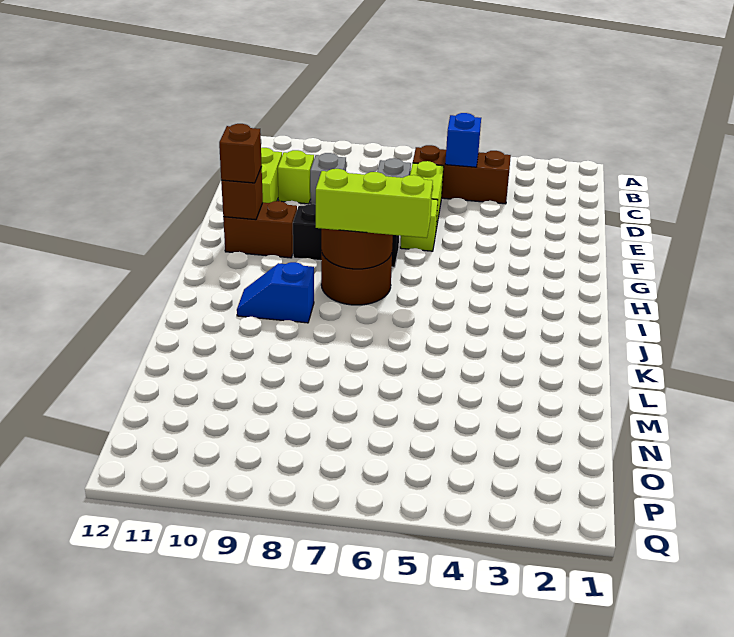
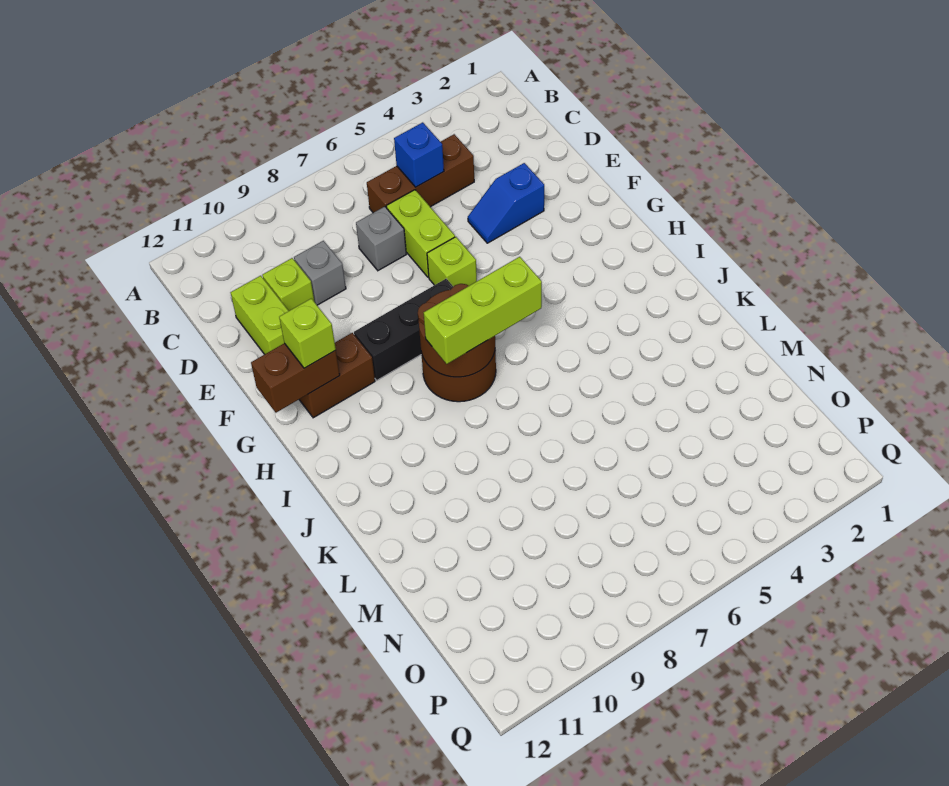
brown 1x1 brick [221,167,263,220] -> brown 1x2 brick [251,343,340,413]
brown 1x1 brick [219,124,262,183] -> lime 1x1 brick [279,298,336,368]
blue 1x2 slope [237,262,314,323] -> blue 1x2 slope moved to [468,163,544,243]

